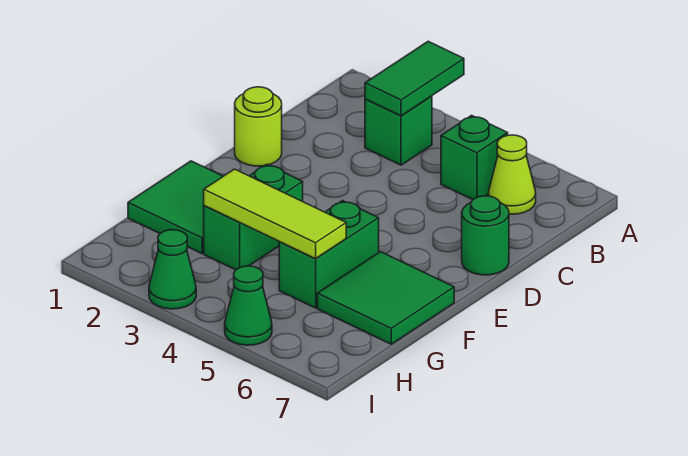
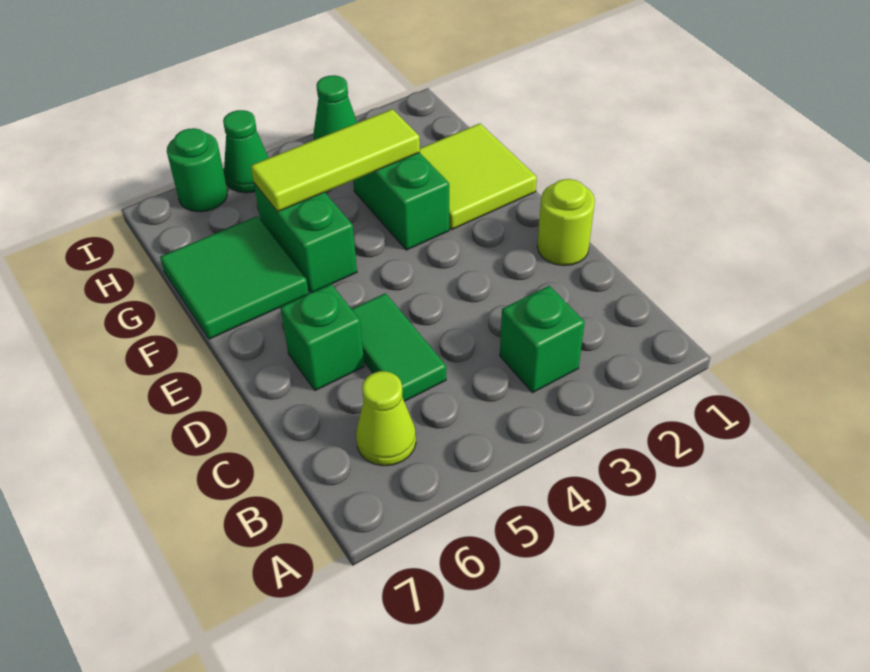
green 1x2 tile [365,41,464,116] -> green 1x2 tile moved to [352,293,446,401]
green 1x1 brick [441,115,508,200] -> green 1x1 brick moved to [280,284,365,391]
green 1x1 round brick [462,196,509,275] -> green 1x1 round brick moved to [167,128,228,212]
green 2x2 tile [128,161,223,254] -> lime 2x2 tile [420,124,537,230]

